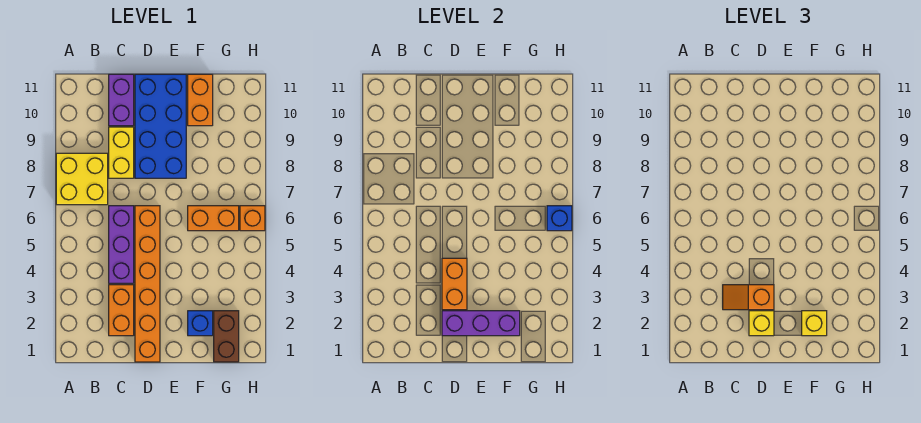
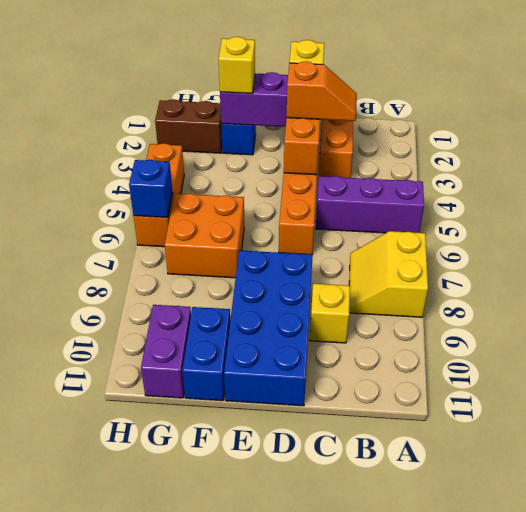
yellow 2x2 brick [56,153,108,205] -> yellow 2x2 slope [349,231,428,317]
purple 1x3 brick [109,206,134,283] -> purple 1x3 brick turned to [316,176,424,233]
yellow 1x2 brick [109,127,134,178] -> yellow 1x1 brick [310,284,350,343]
purple 1x2 brick [109,74,134,126] -> purple 1x2 brick moved to [141,305,191,398]
orange 1x2 brick [188,206,239,231] -> orange 2x2 brick [165,193,244,278]
orange 1x2 brick [188,74,213,126] -> blue 1x2 brick [182,307,230,401]
brown 1x2 brick [214,311,239,362] -> brown 1x2 brick turned to [155,99,222,153]
orange 1x1 brick [240,206,265,231] -> orange 1x3 brick [134,143,184,247]

